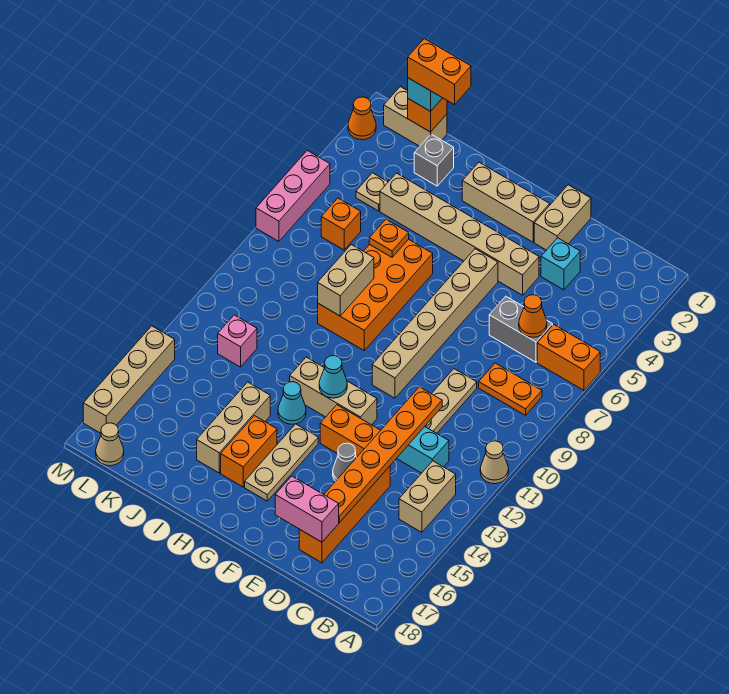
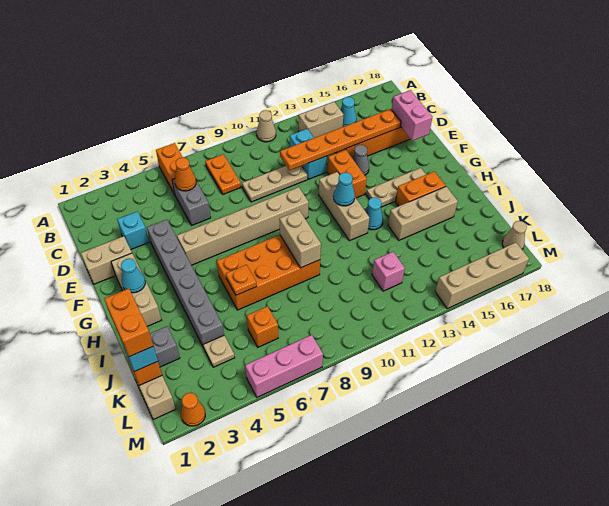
none -> cyan 1x1 cone [340,97,357,127]
tan 1x6 brick [380,173,539,295] -> grey 1x6 brick [147,219,224,348]
none -> cyan 1x1 cone [121,258,145,293]
tan 1x2 brick [318,244,374,316] -> tan 1x2 brick turned to [279,210,321,268]

